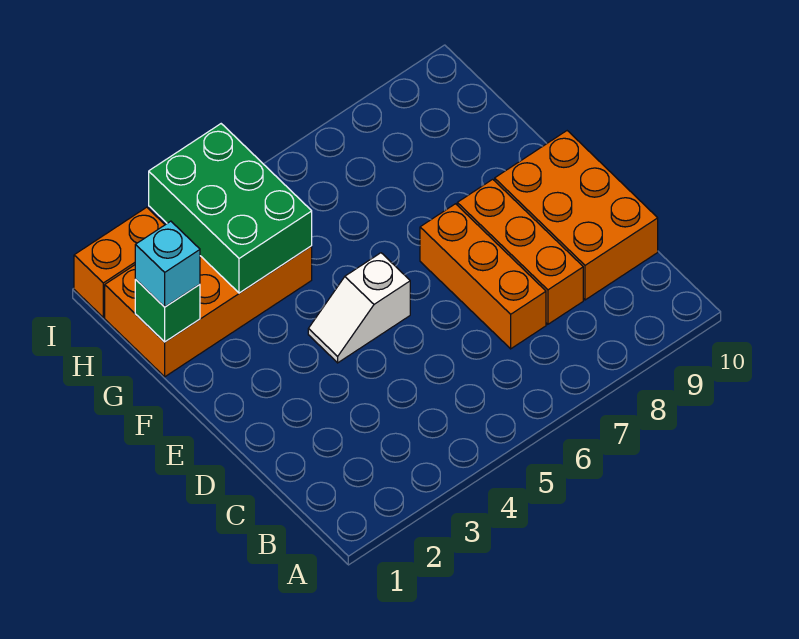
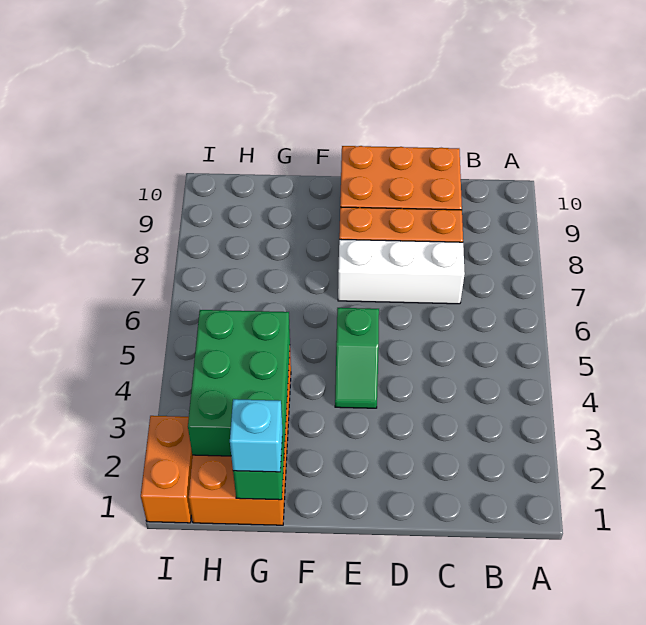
orange 1x3 brick [420,204,546,349] -> white 1x3 brick [338,239,465,304]
white 1x2 slope [308,253,410,363] -> green 1x2 slope [335,308,379,408]
green 2x3 brick [149,124,312,293] -> green 2x3 brick turned to [188,310,290,456]

